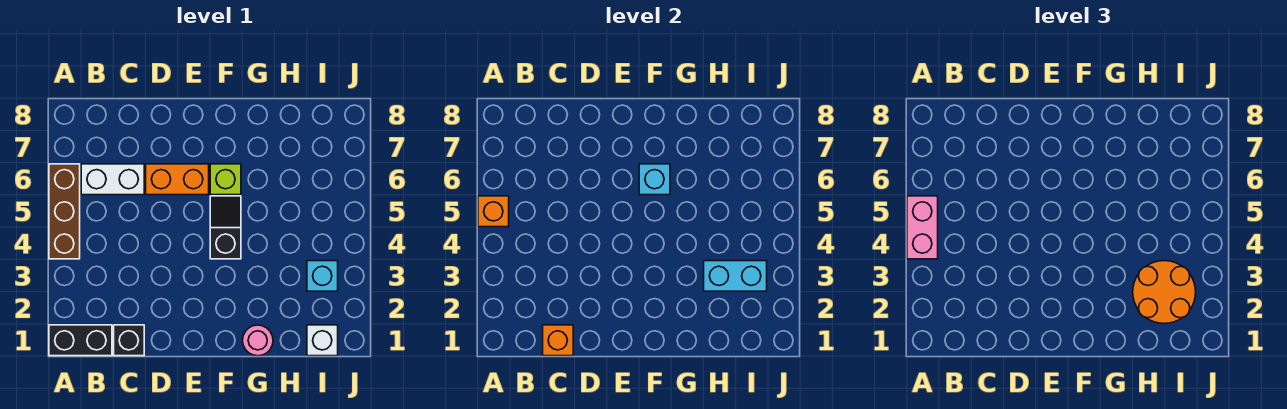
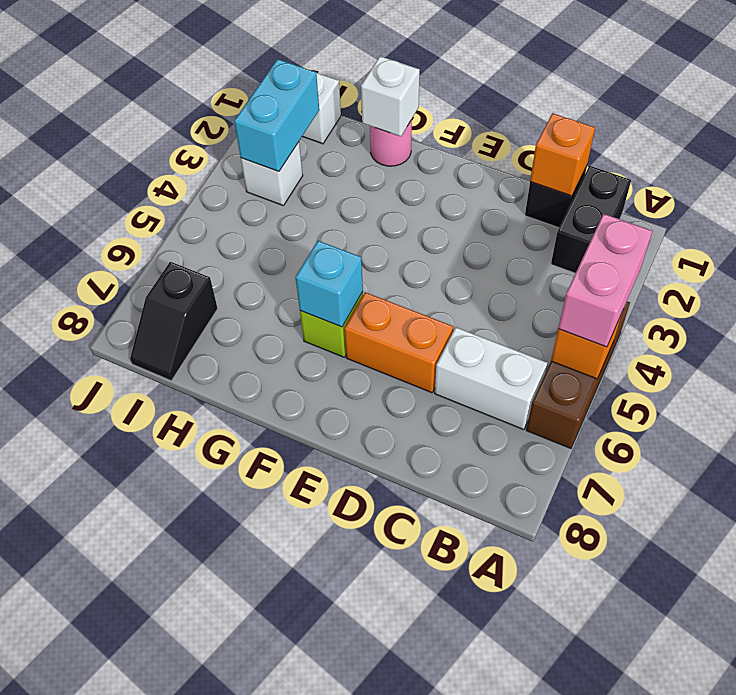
black 1x2 brick [49,325,112,356] -> black 1x2 brick turned to [551,166,631,273]
black 1x2 slope [210,196,241,259] -> black 1x2 slope moved to [130,262,218,381]
none -> white 1x1 brick [361,56,420,136]
orange 2x2 round brick [1133,261,1196,324] -> none
cyan 1x2 brick [704,261,767,291] -> cyan 1x2 brick turned to [234,59,319,172]
cyan 1x1 brick [307,261,338,291] -> white 1x1 brick [241,142,303,205]

